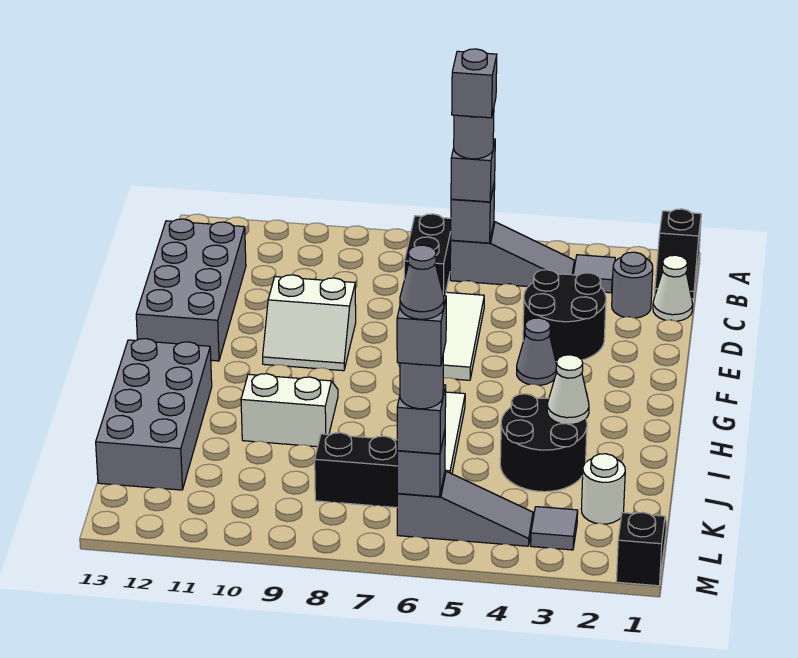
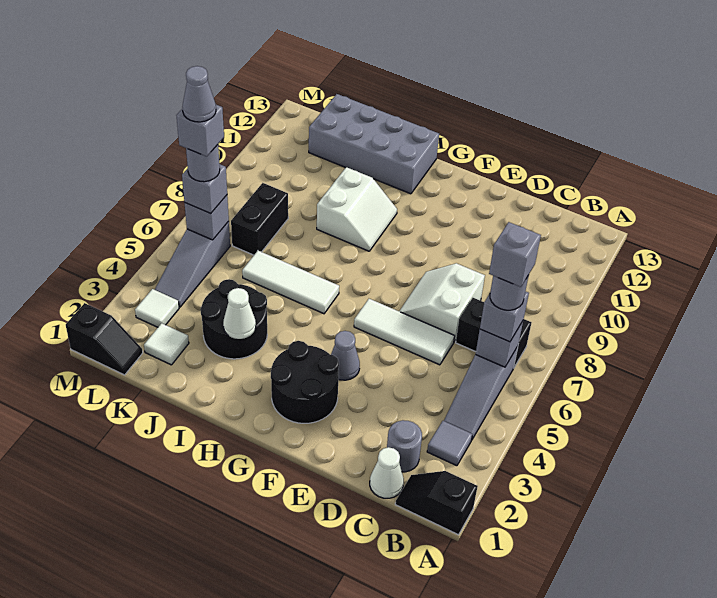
grey 2x4 brick [136,219,246,361] -> none
black 2x2 round brick [523,270,606,361] -> black 2x2 round brick moved to [271,341,339,423]
white 2x2 slope [263,275,356,371] -> white 2x2 slope moved to [399,263,485,342]
white 1x1 round brick [581,454,625,524] -> white 1x1 tile [144,323,189,365]
grey 1x1 tile [531,507,578,550] -> white 1x1 tile [135,289,179,327]

